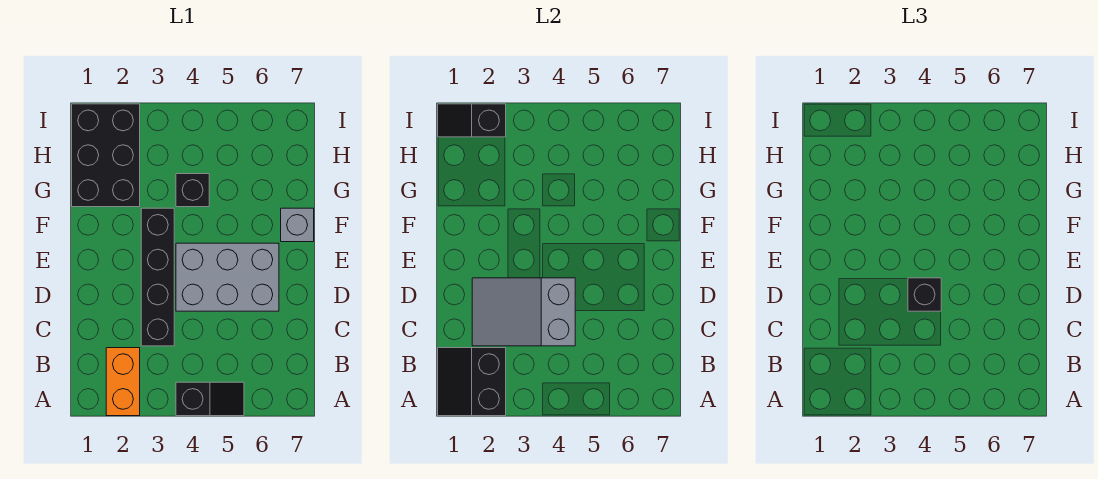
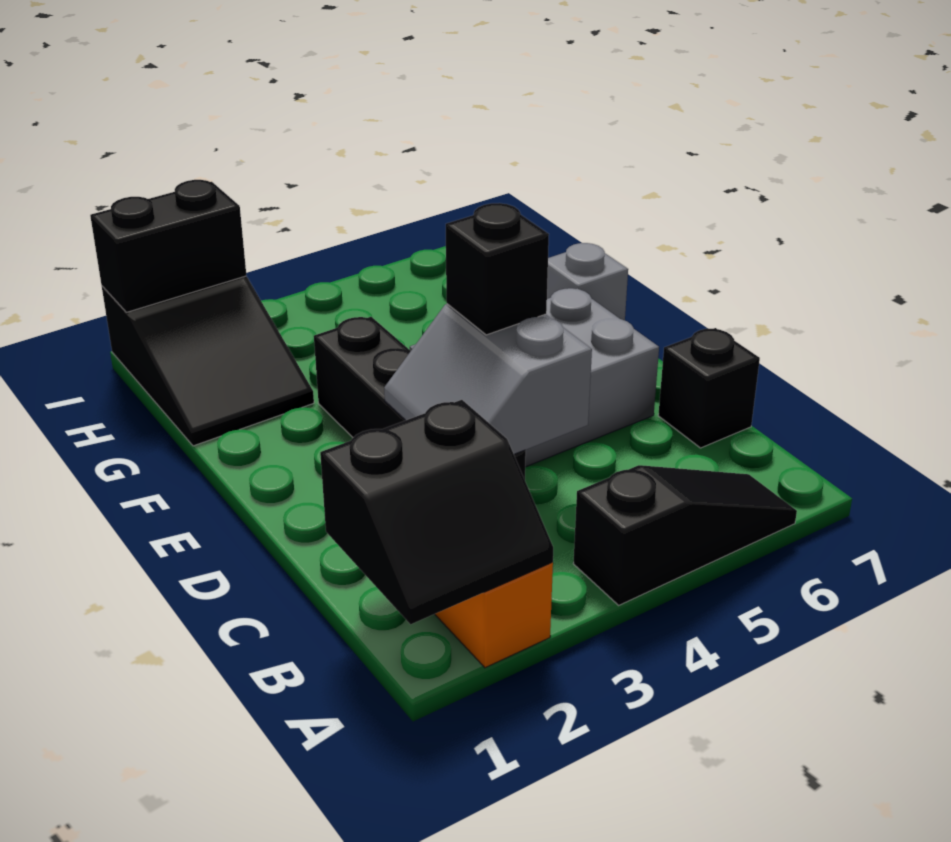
black 2x2 slope [438,348,506,416] -> black 2x2 slope turned to [320,400,553,624]
black 1x2 slope [176,382,244,416] -> black 1x3 slope [573,465,797,605]
grey 2x3 slope [472,278,575,346] -> grey 2x2 slope [384,304,592,454]
black 2x3 brick [72,104,140,207] -> black 2x3 slope [102,276,314,446]
black 1x1 brick [176,174,209,207] -> black 1x1 brick moved to [658,328,760,448]
black 1x2 slope [438,104,506,137] -> black 1x2 brick [90,180,247,312]

